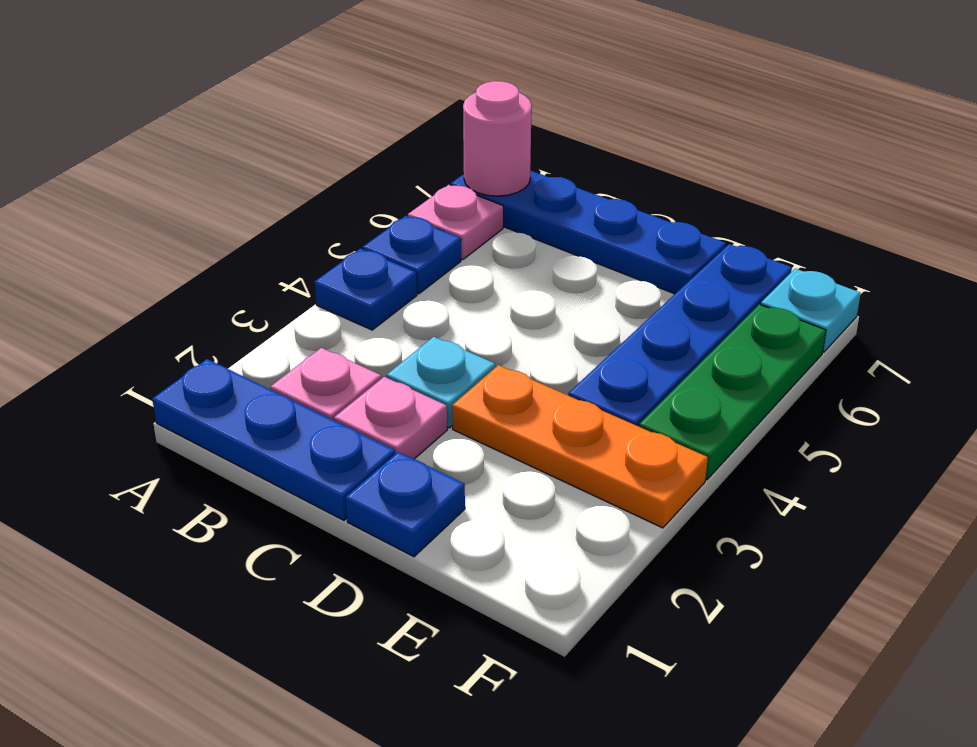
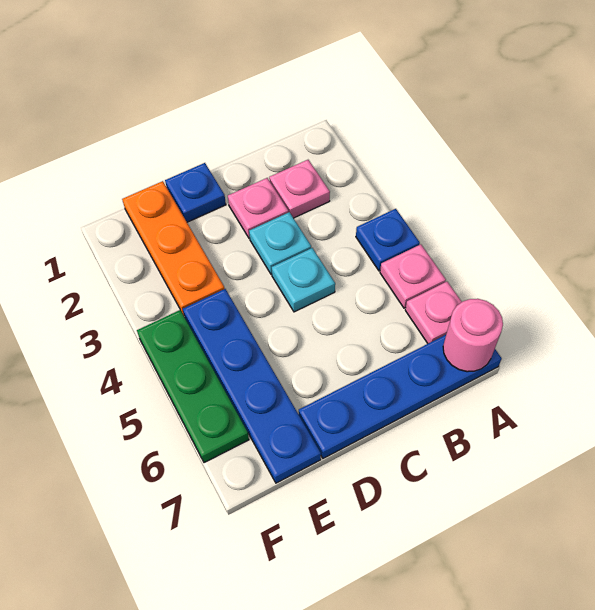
blue 1x3 plate [152,359,395,520] -> none
blue 1x1 plate [362,216,461,294] -> pink 1x1 plate [380,244,446,308]
orange 1x3 plate [452,365,708,528] -> orange 1x3 plate turned to [122,181,225,315]
cyan 1x1 plate [761,268,861,352] -> cyan 1x1 plate moved to [272,248,335,312]

